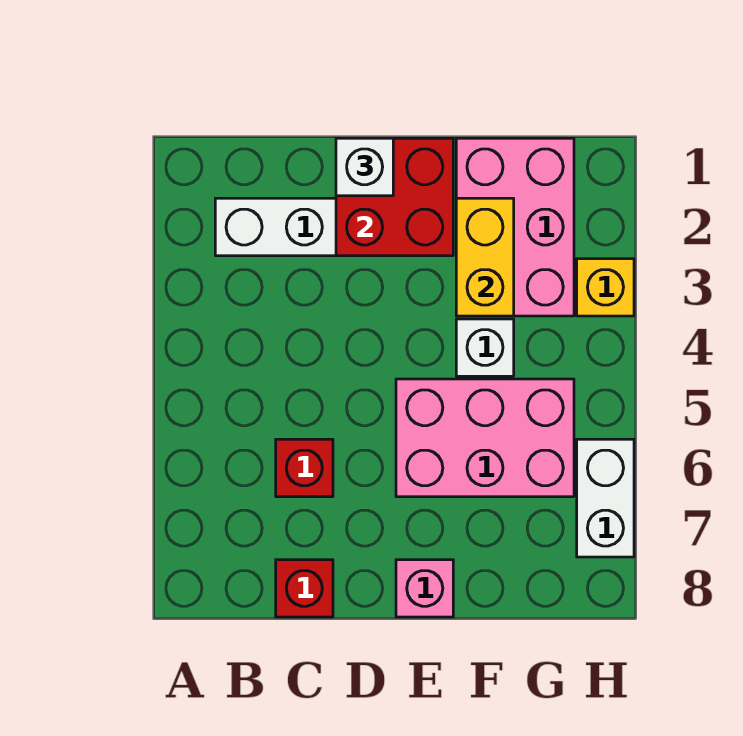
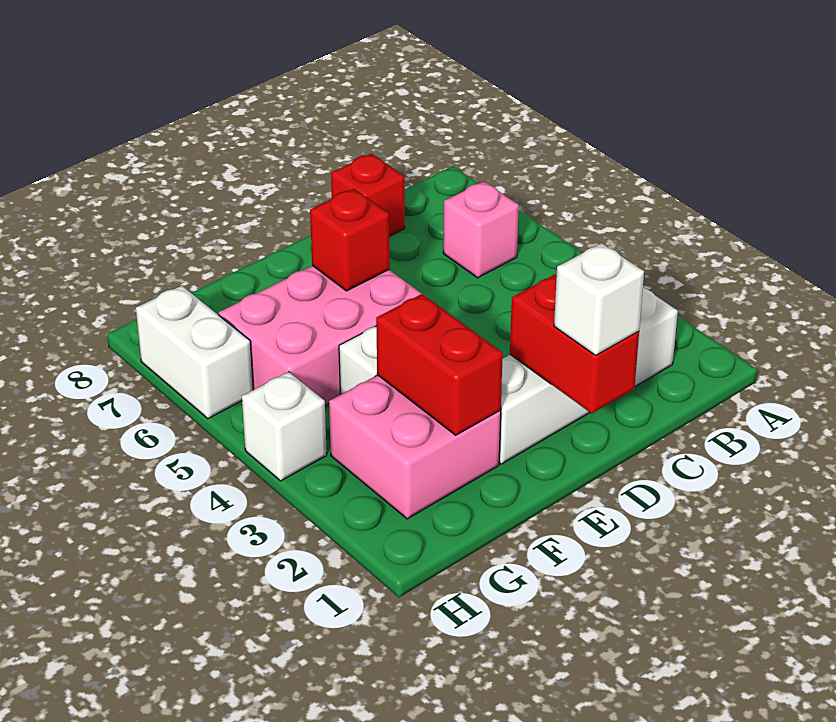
red 1x1 brick [276,439,333,497] -> red 1x1 brick moved to [310,189,390,291]
red 2x2 brick [336,138,453,256] -> red 1x2 brick [510,274,639,413]
pink 1x1 brick [396,560,453,617] -> pink 1x1 brick moved to [443,181,519,278]
pink 2x3 brick [456,138,574,316] -> pink 2x2 brick [329,375,501,519]
yellow 1x2 brick [456,198,514,316] -> red 1x2 brick [376,294,503,435]
yellow 1x1 brick [577,259,634,316] -> none
none -> white 1x1 brick [242,372,327,481]

